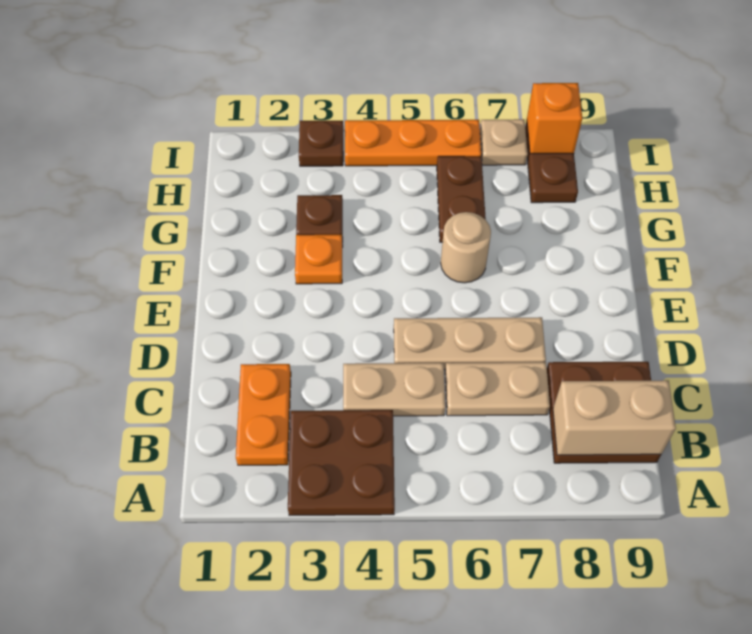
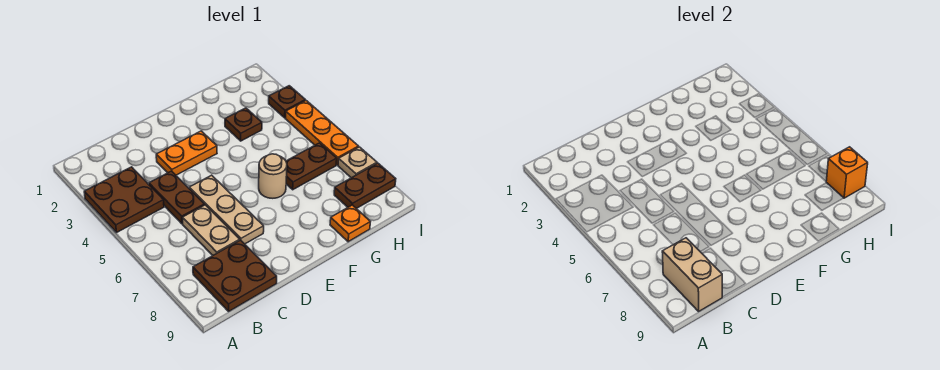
orange 1x2 plate [236,364,291,465] -> orange 1x2 plate moved to [156,131,217,175]
tan 1x2 plate [343,363,445,416] -> brown 1x2 plate [149,171,205,224]
orange 1x1 plate [295,235,343,284] -> orange 1x1 plate moved to [330,205,370,242]

